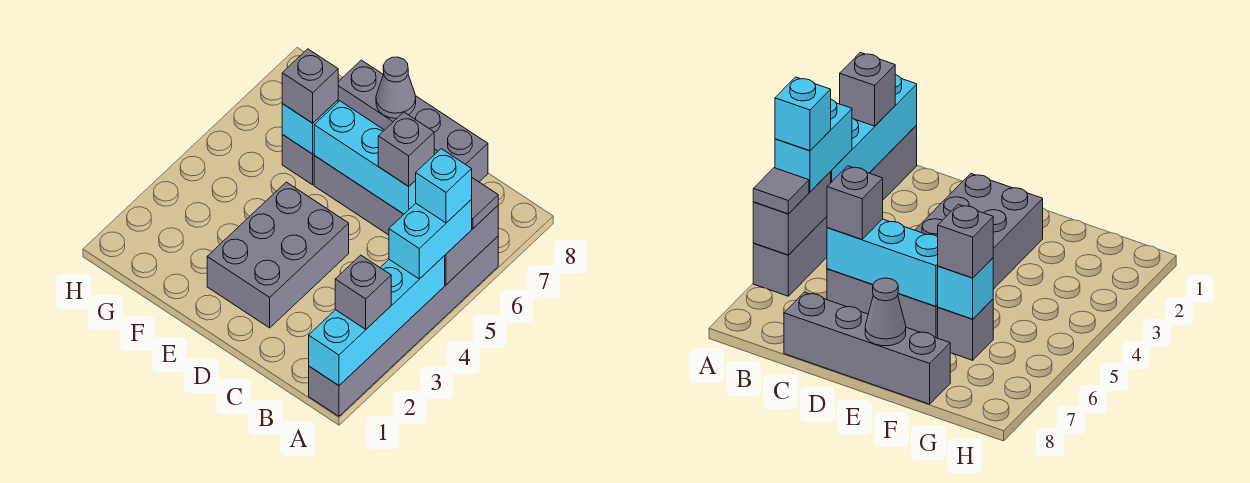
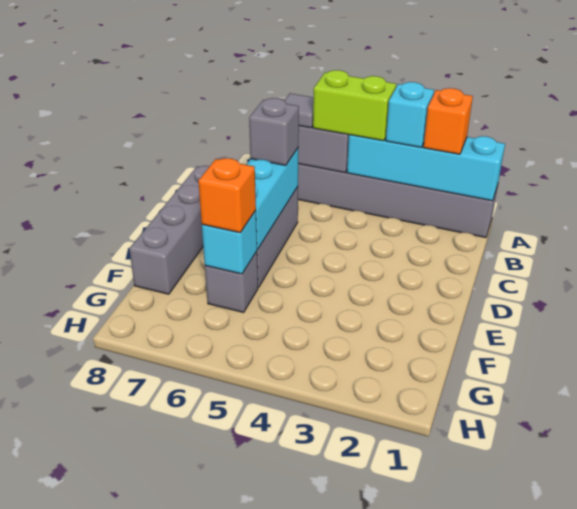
grey 1x1 brick [335,255,391,329] -> orange 1x1 brick [423,88,473,154]
cyan 1x2 brick [389,200,472,279] -> lime 1x2 brick [313,70,396,141]
cyan 1x1 brick [415,149,472,223] -> cyan 1x1 brick moved to [386,82,434,147]
grey 2x3 brick [207,182,349,328] -> none
grey 1x1 cone [376,57,416,118] -> none
grey 1x1 brick [282,49,338,123] -> orange 1x1 brick [198,158,256,233]

